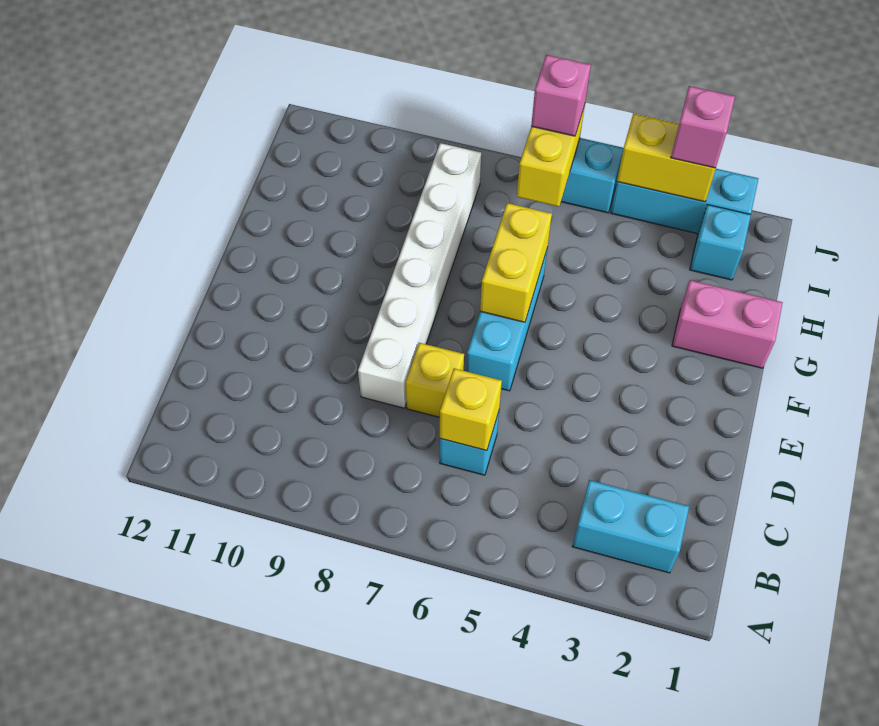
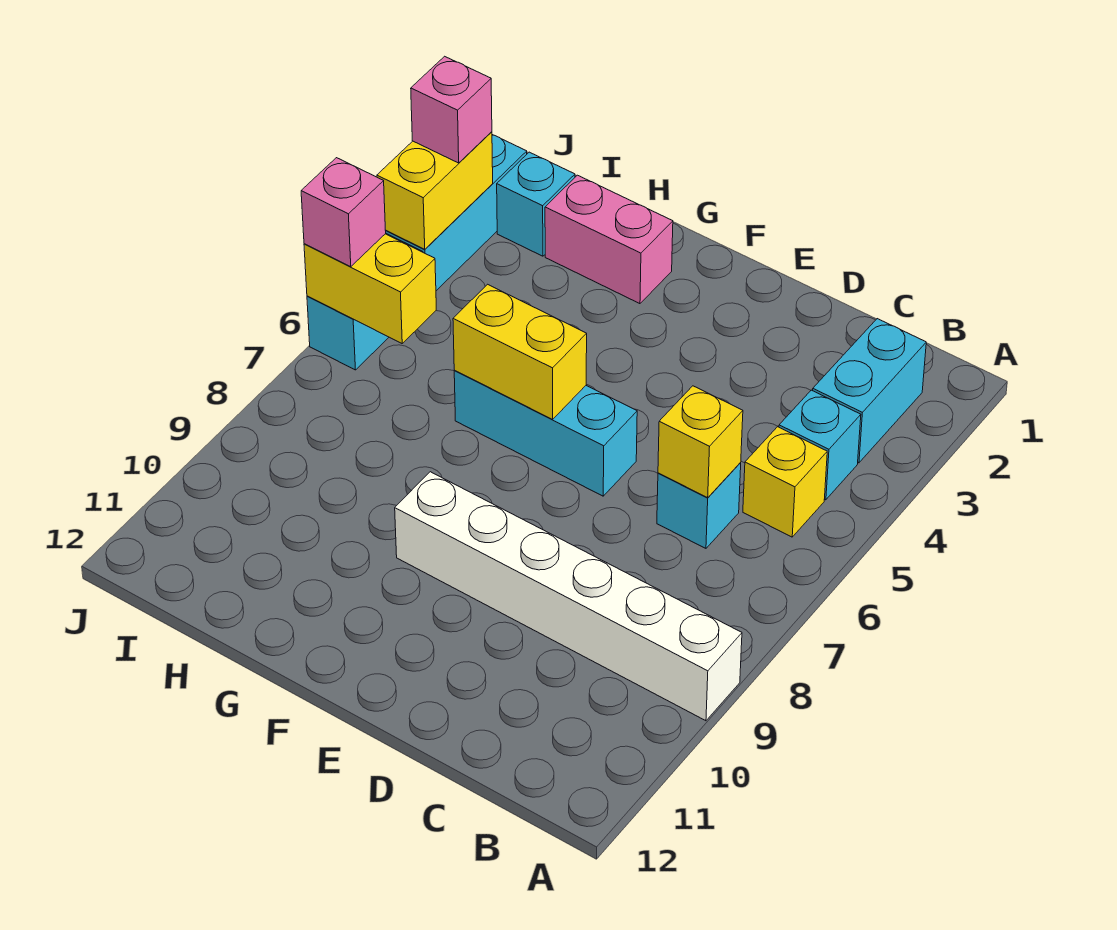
none -> cyan 1x1 brick [779,390,861,500]
yellow 1x1 brick [406,343,464,417] -> yellow 1x1 brick moved to [743,427,827,537]
white 1x6 brick [358,143,481,408] -> white 1x6 brick moved to [395,472,742,721]
pink 1x2 brick [672,280,783,368] -> pink 1x2 brick turned to [545,175,673,304]

